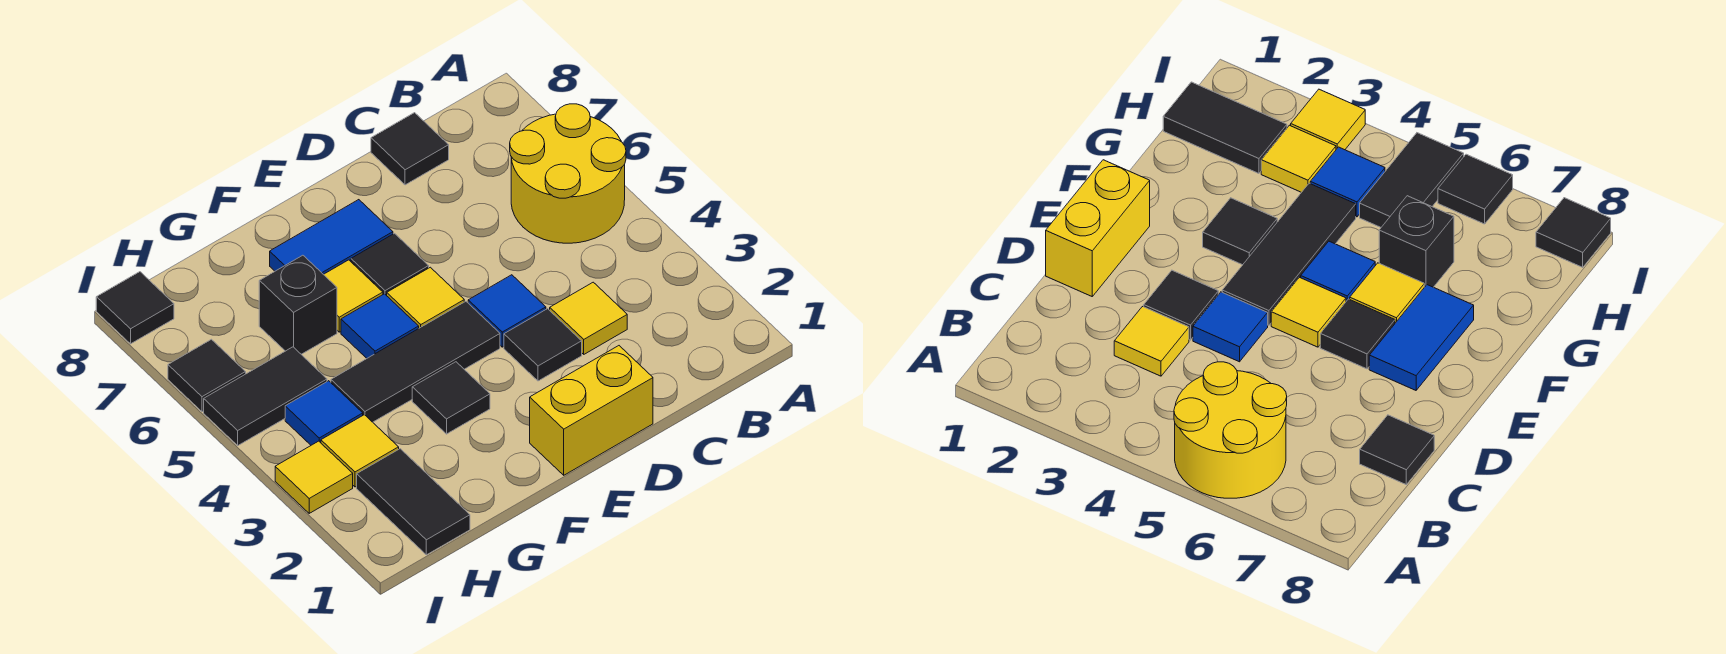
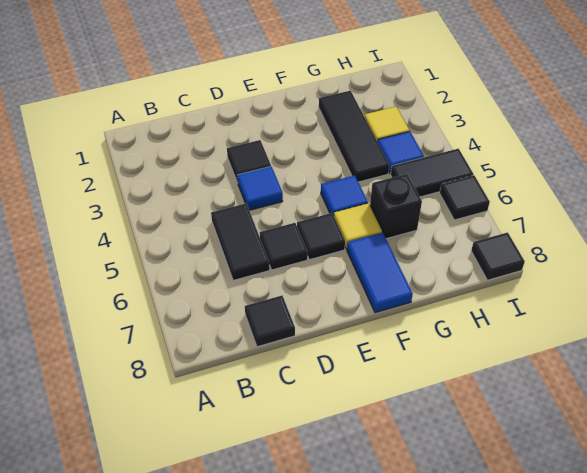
yellow 2x2 round brick [510,104,626,243] -> none
yellow 1x1 tile [550,282,627,354] -> none
yellow 1x2 brick [530,346,653,475] -> none
black 1x3 tile [331,301,500,422] -> black 1x3 tile turned to [319,91,389,182]
yellow 1x1 tile [387,267,464,328] -> none
blue 1x2 tile [270,200,393,274] -> blue 1x2 tile turned to [347,233,413,313]
black 1x1 tile [412,362,490,434] -> black 1x1 tile moved to [260,223,308,270]
black 1x2 tile [357,449,470,555] -> black 1x2 tile moved to [211,203,270,280]
yellow 1x1 tile [275,441,353,513] -> none

